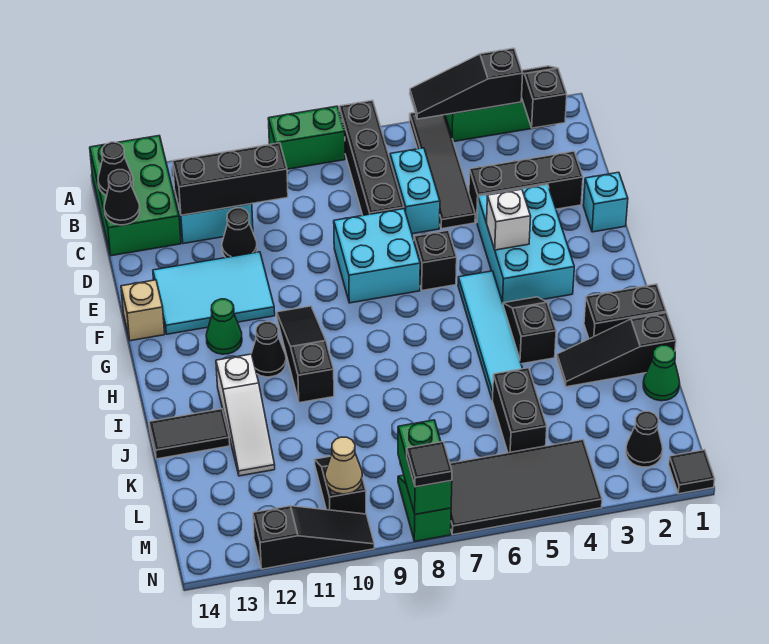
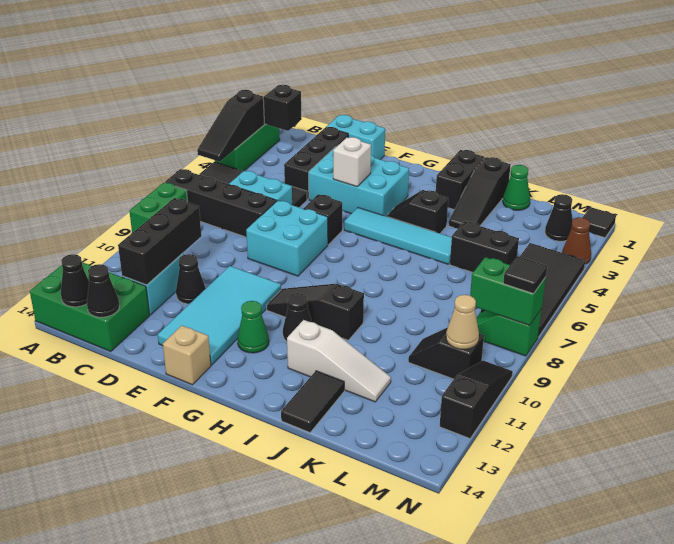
cyan 1x1 brick [583,172,628,232] -> cyan 1x2 brick [327,115,385,160]
cyan 2x3 tile [153,252,275,334] -> cyan 2x4 tile [158,266,281,365]
none -> brown 1x1 cone [562,217,591,264]

